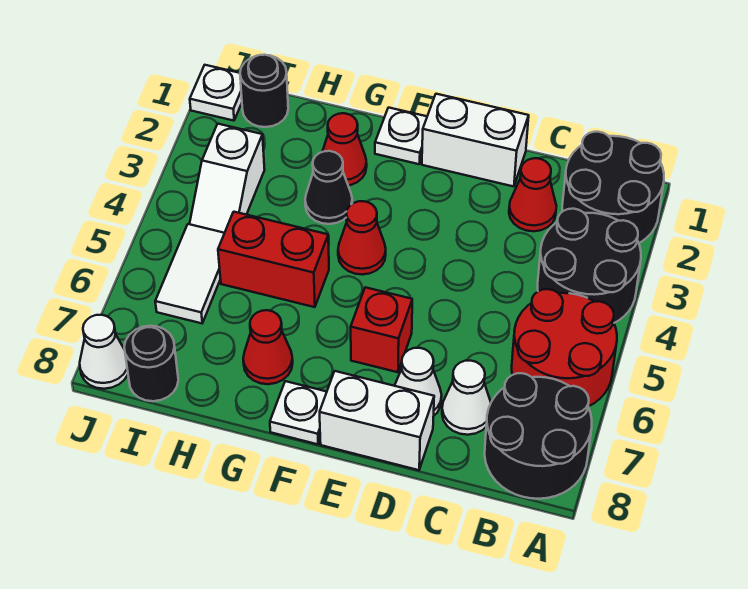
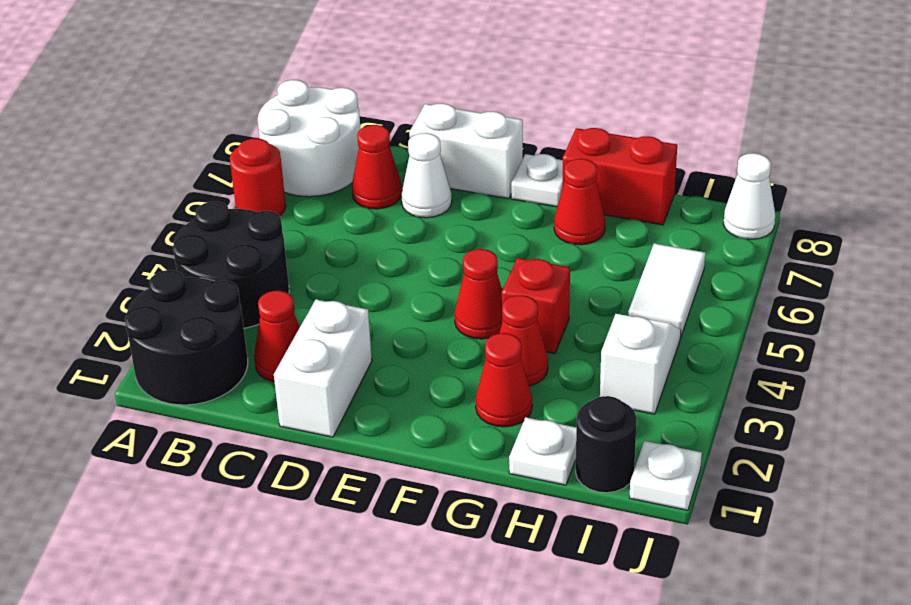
red 2x2 round brick [512,289,617,407] -> red 1x1 round brick [230,138,286,216]
black 2x2 round brick [485,373,592,499] -> white 2x2 round brick [258,80,361,197]
white 1x1 cone [442,361,491,435] -> red 1x1 cone [352,125,402,209]
white 1x2 brick [422,94,529,187] -> white 1x2 brick turned to [274,300,372,437]
red 1x1 brick [351,287,412,372] -> red 1x1 brick moved to [502,258,570,354]
white 1x1 plate [375,108,427,164] -> white 1x1 plate moved to [509,417,576,485]
black 1x1 cone [305,151,352,224] -> red 1x1 cone [500,295,548,386]
red 1x2 brick [218,212,329,307] -> red 1x2 brick moved to [562,128,677,225]
black 1x1 round brick [124,326,178,401] -> none

